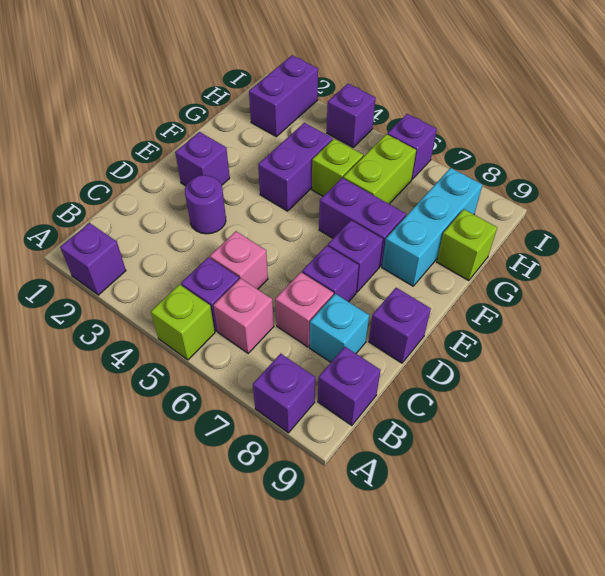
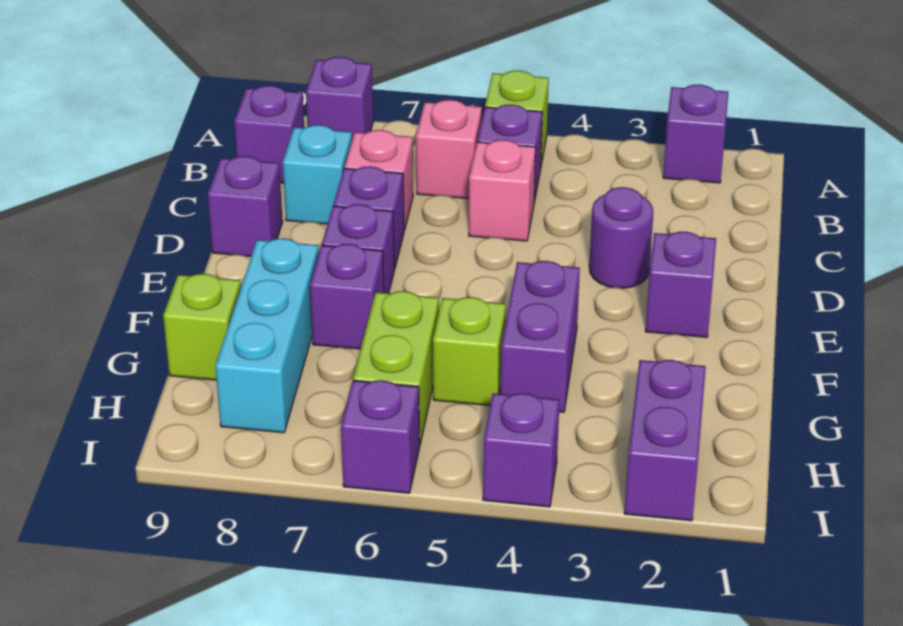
purple 1x2 brick [319,178,406,266] -> purple 1x1 brick [310,244,384,349]

